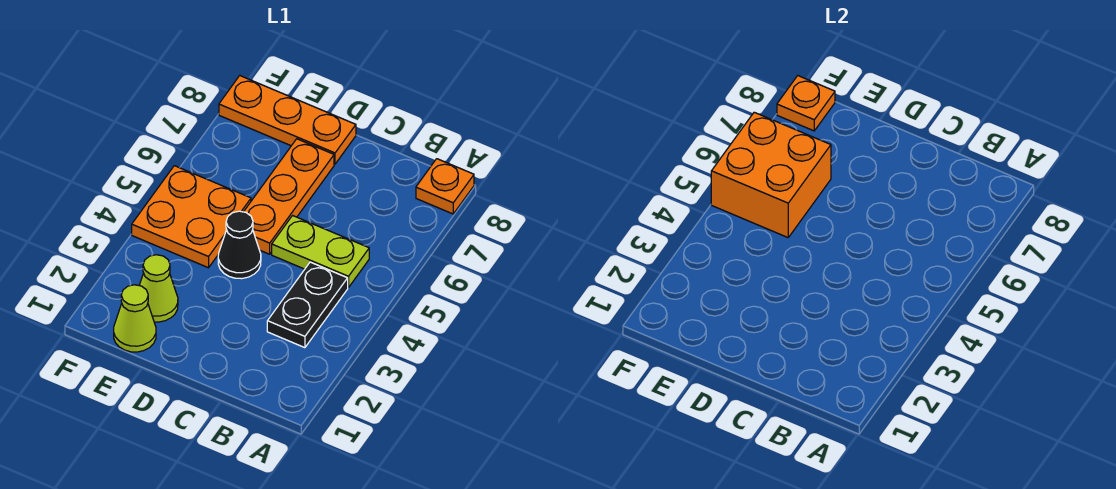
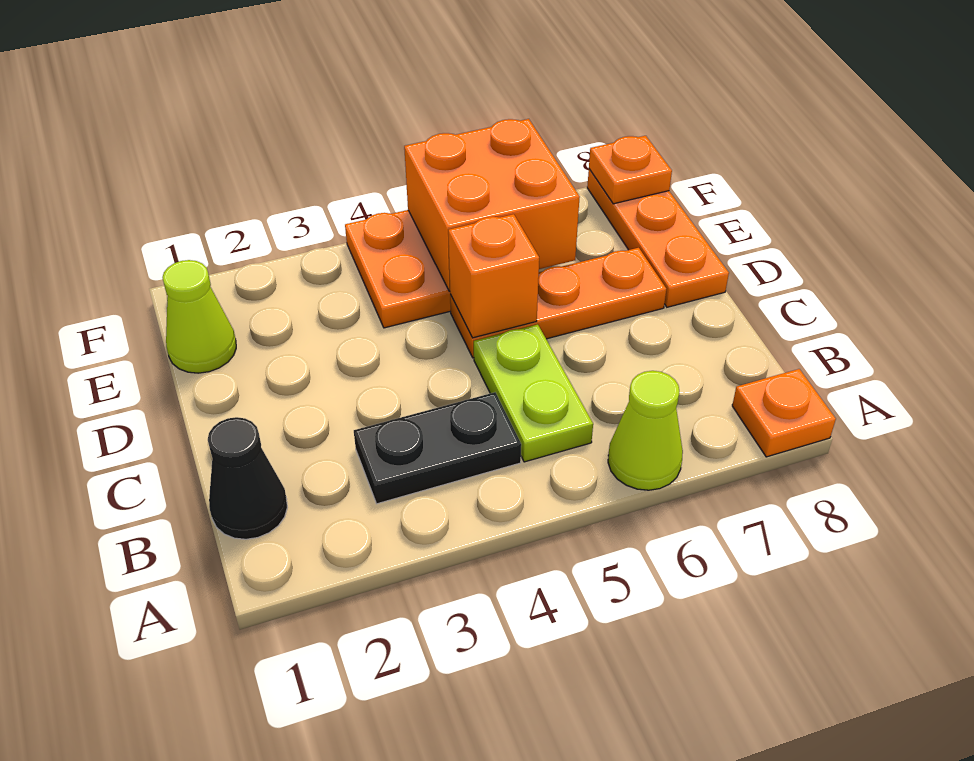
black 1x1 cone [218,211,261,279] -> black 1x1 cone moved to [208,417,287,539]
none -> orange 1x1 brick [448,214,539,338]
lime 1x1 cone [139,255,178,322] -> lime 1x1 cone moved to [608,371,683,490]

